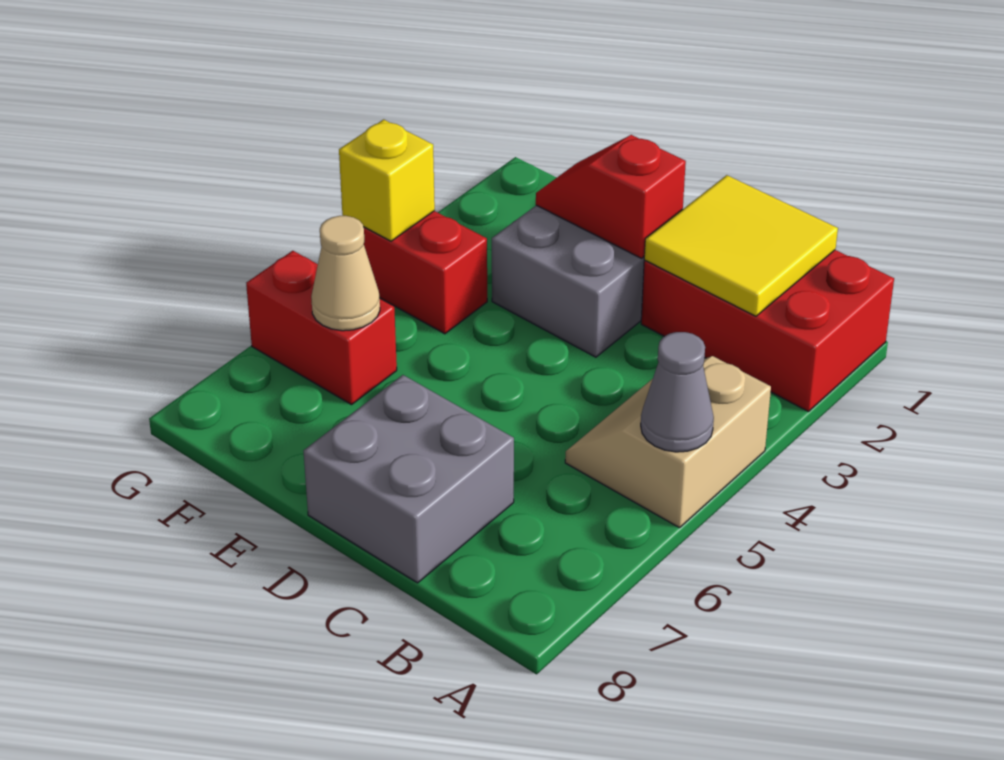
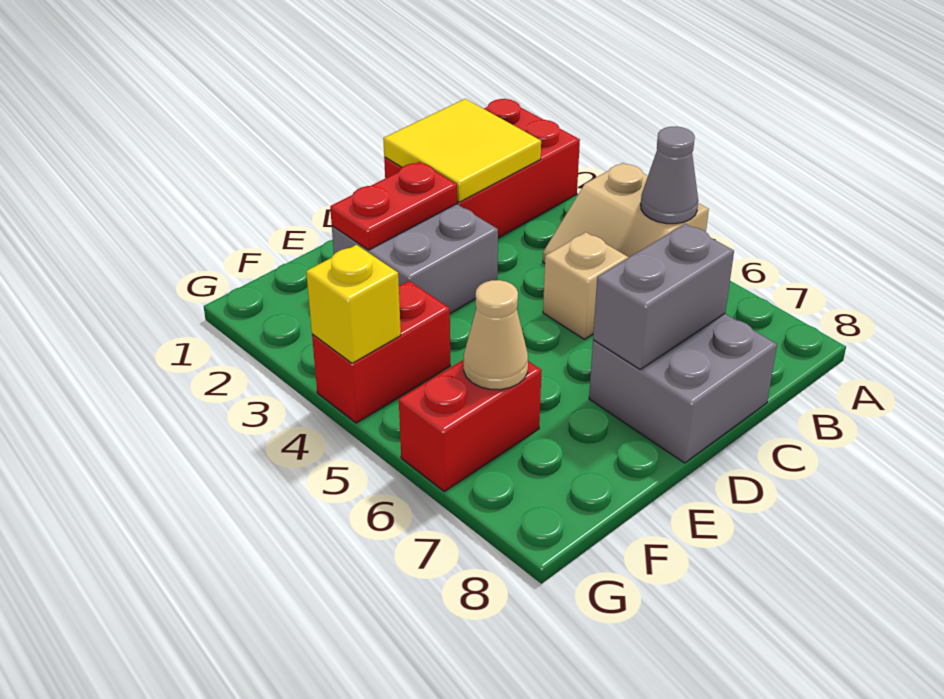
none -> tan 1x1 brick [543,232,628,339]
none -> grey 1x2 brick [593,224,734,369]
red 1x2 slope [536,135,686,258] -> red 1x2 plate [330,162,457,250]

